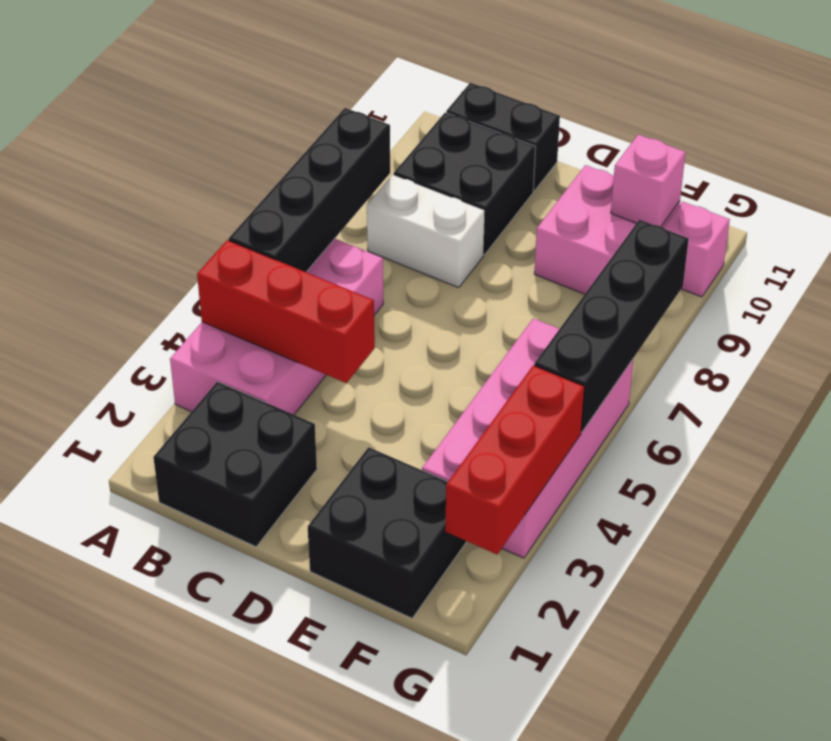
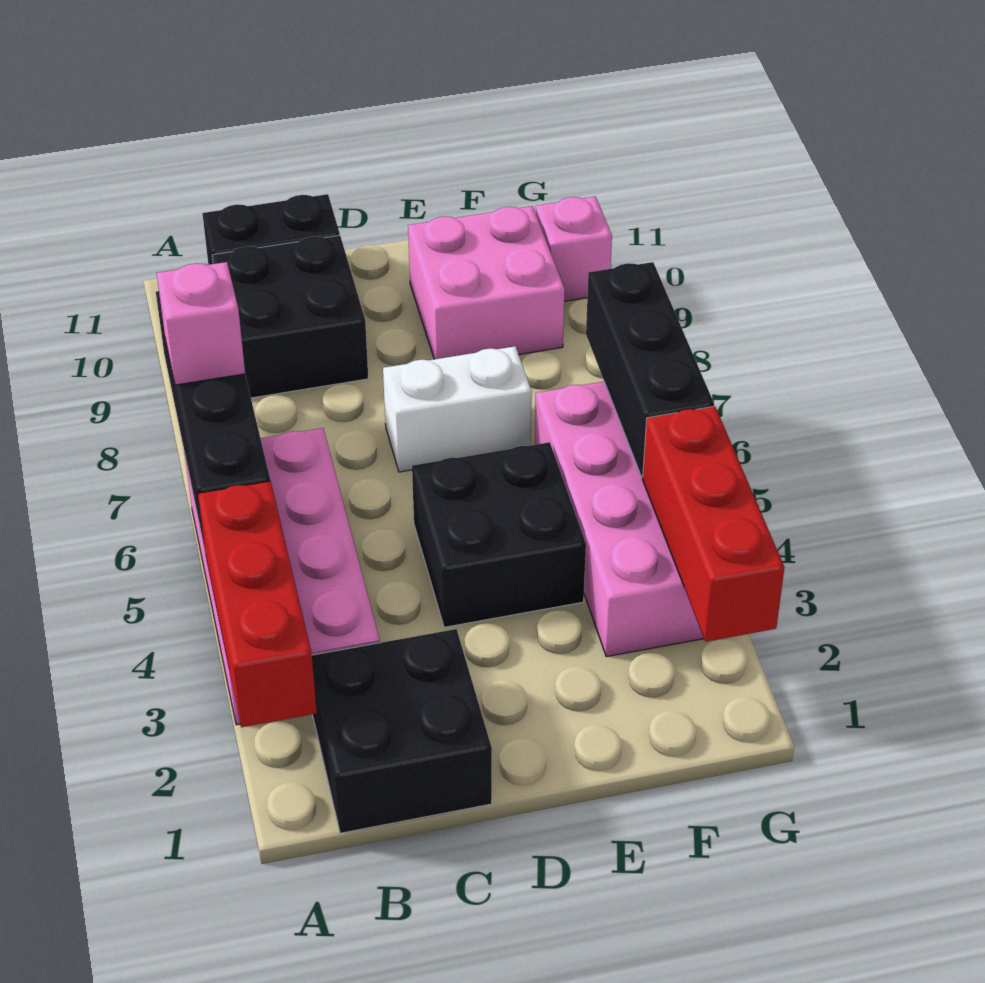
red 1x3 brick [197,240,375,383] -> red 1x3 brick turned to [198,481,317,727]
white 1x2 brick [367,174,485,288] -> white 1x2 brick moved to [383,346,532,472]
black 2x2 brick [308,447,467,618] -> black 2x2 brick moved to [412,442,586,627]
pink 1x1 brick [611,135,686,226] -> pink 1x1 brick moved to [157,262,245,385]
black 1x4 brick [534,220,689,432] -> black 1x3 brick [586,262,714,477]

